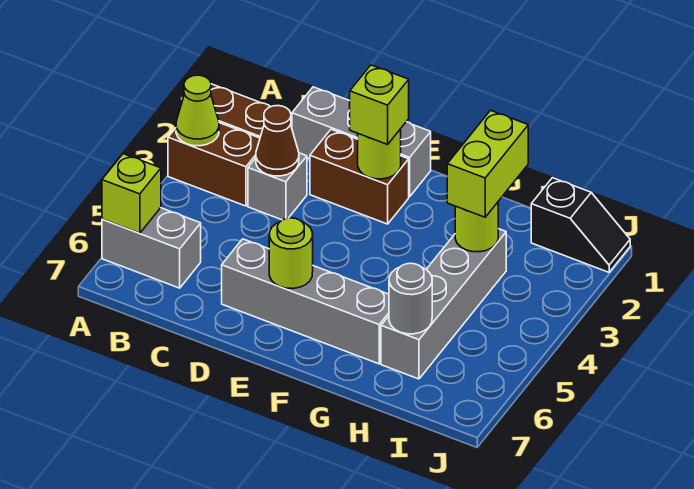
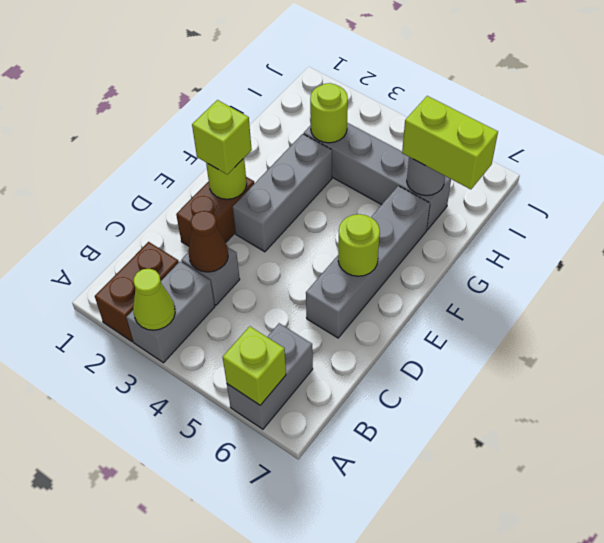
brown 1x2 brick [168,123,260,206] -> grey 1x2 brick [126,262,215,363]
grey 1x3 brick [292,87,431,197] -> grey 1x3 brick moved to [233,134,332,252]
lime 1x2 brick [447,110,528,217] -> lime 1x2 brick moved to [402,96,498,190]
black 1x2 slope [531,178,630,272] -> none

